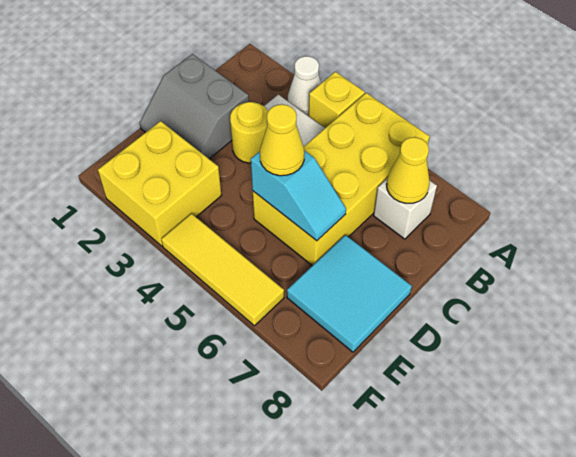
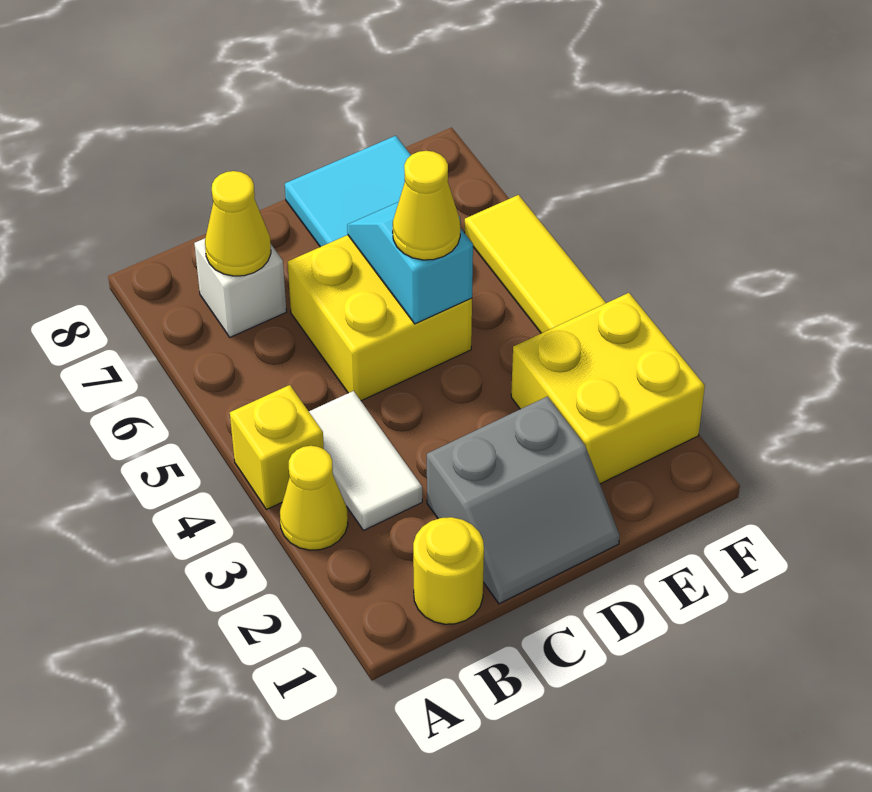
white 1x1 cone [288,56,321,116] -> yellow 1x1 cone [280,446,348,550]
yellow 2x4 brick [253,93,430,266] -> yellow 2x2 brick [287,235,472,401]
grey 2x2 slope [140,54,249,159] -> grey 2x2 slope turned to [427,397,620,604]
yellow 1x1 round brick [230,102,268,163] -> yellow 1x1 round brick moved to [413,517,484,624]

